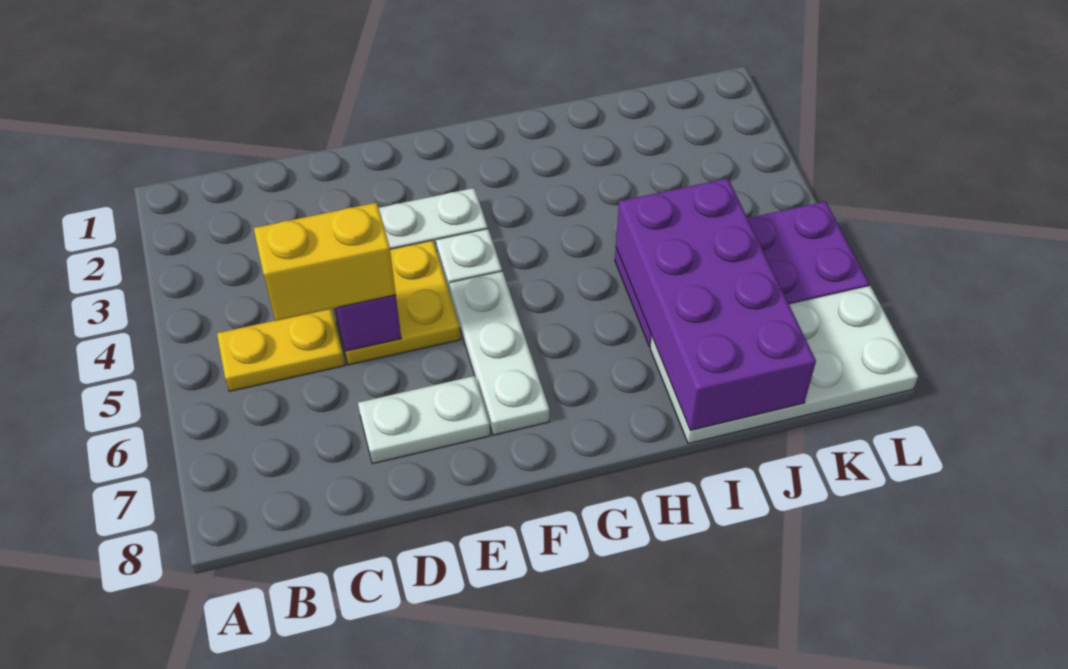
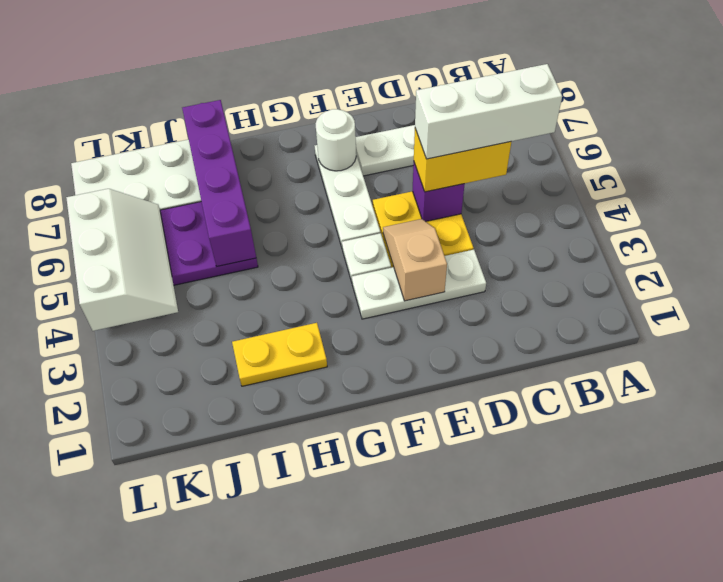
yellow 1x2 plate [217,309,345,391] -> yellow 1x2 plate moved to [232,323,327,386]
none -> white 1x3 brick [415,64,562,159]
none -> tan 1x2 slope [383,219,447,301]
none -> white 1x1 round brick [315,109,356,171]
purple 2x4 brick [616,178,816,430] -> purple 1x4 brick [182,100,256,266]
none -> white 2x3 slope [66,189,178,331]

